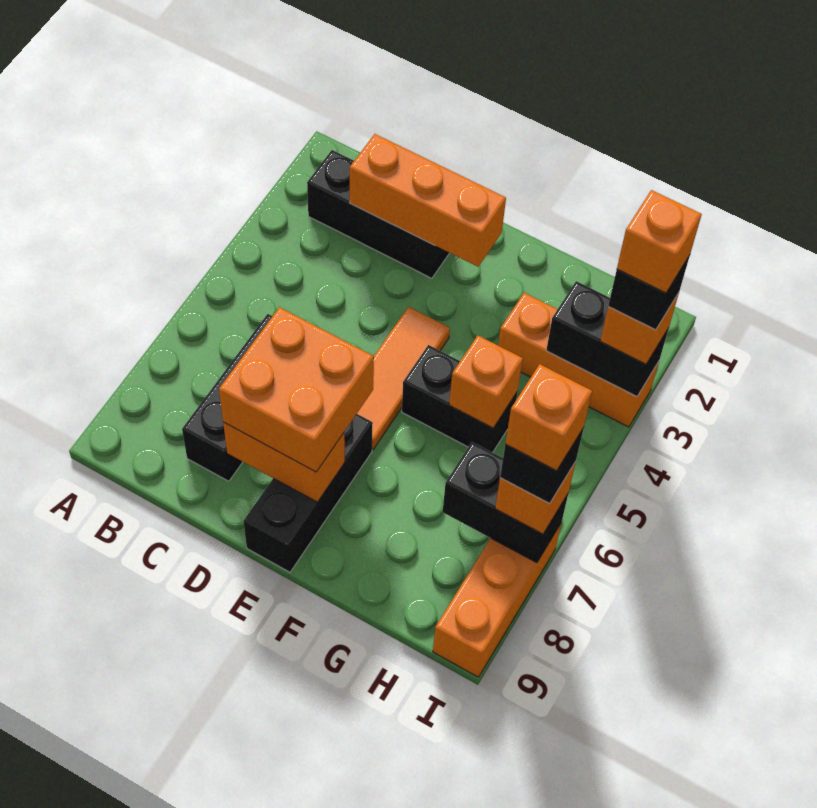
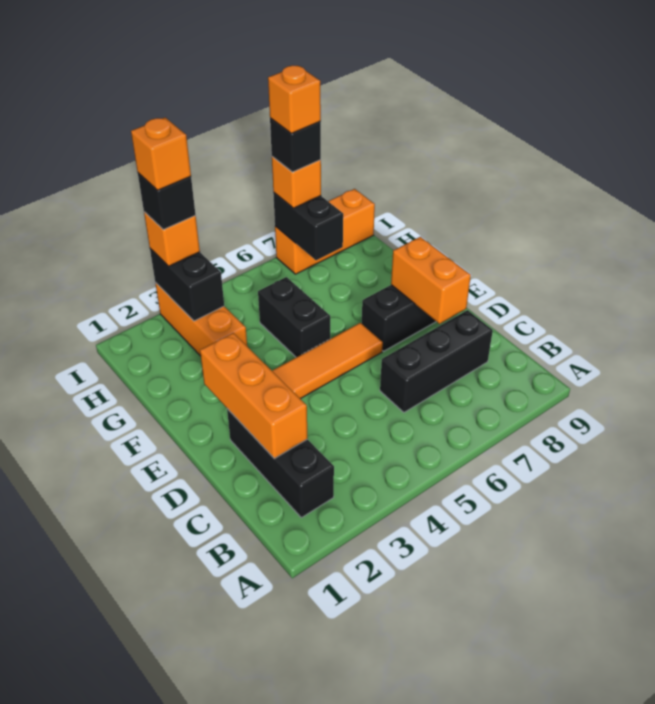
orange 2x2 brick [219,307,374,472] -> none
orange 1x1 brick [449,335,523,428] -> none

